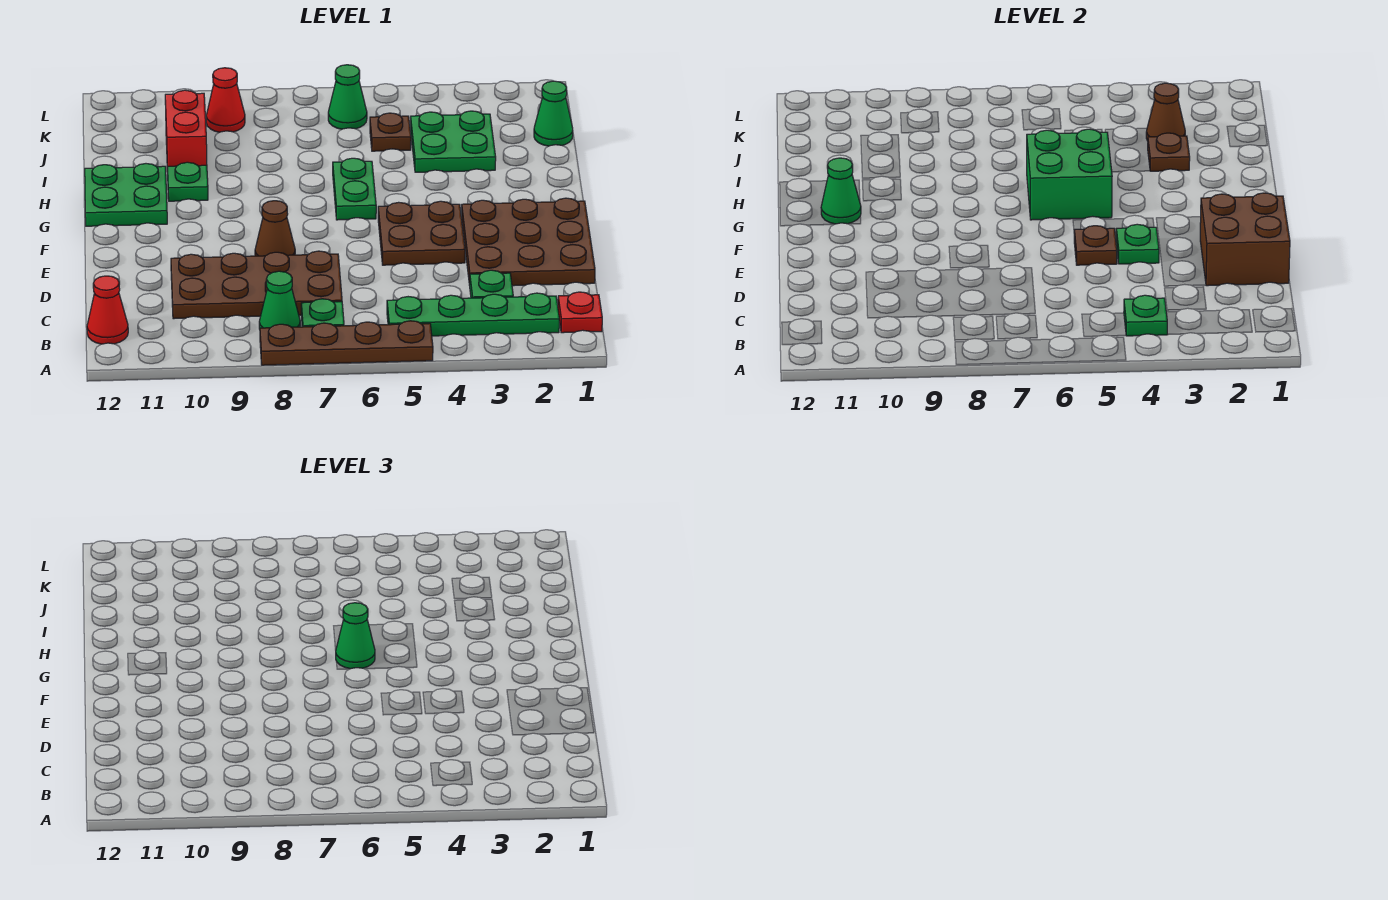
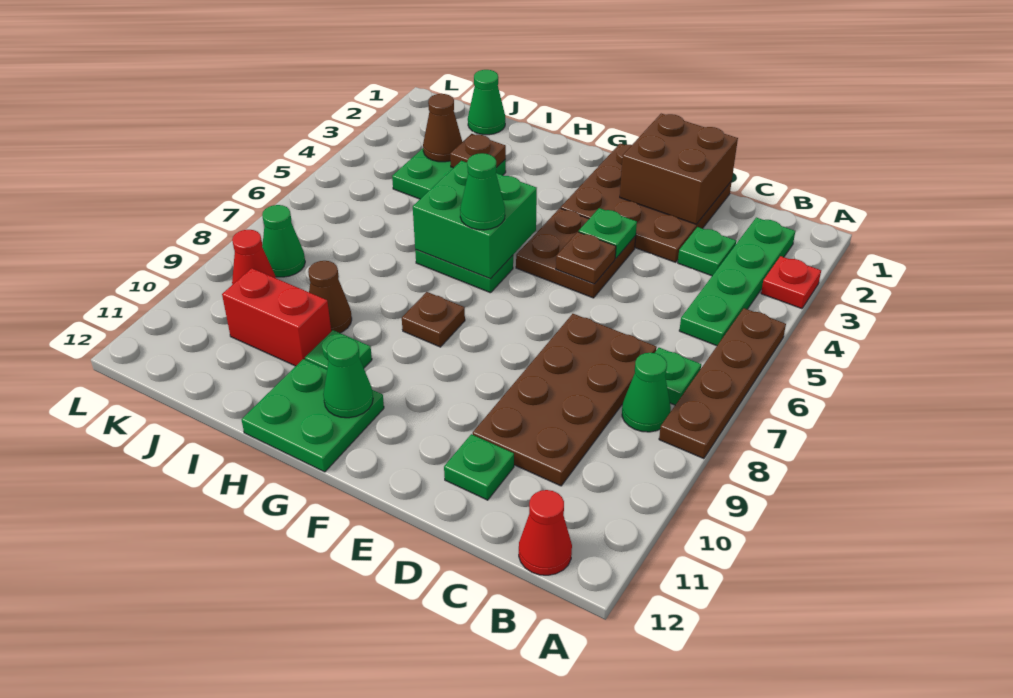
red 1x1 plate [558,292,602,333] -> red 1x1 plate moved to [761,256,821,309]
green 1x1 plate [1124,295,1167,336] -> green 1x1 plate moved to [444,434,514,500]
brown 1x1 cone [255,201,295,256] -> brown 1x1 cone moved to [308,261,352,333]
brown 1x1 plate [370,113,411,151] -> brown 1x1 plate moved to [402,292,465,347]
green 1x1 cone [328,65,367,129] -> green 1x1 cone moved to [262,205,305,277]

